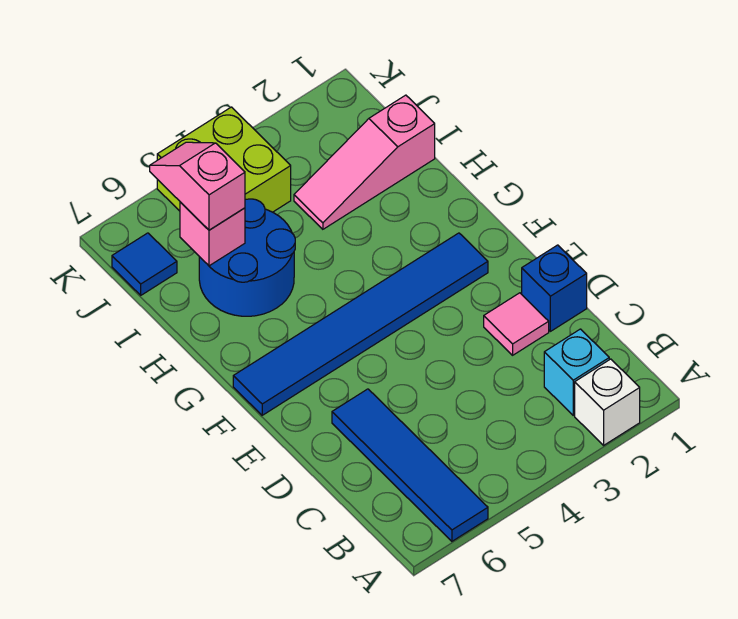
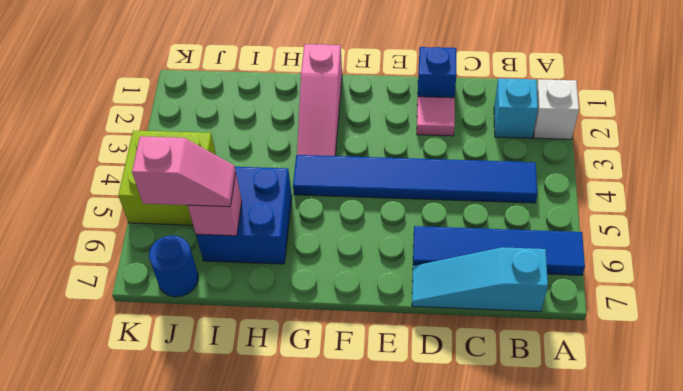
none -> cyan 1x3 slope [412,247,548,312]
blue 1x6 tile [233,233,488,415] -> blue 1x6 tile turned to [293,155,537,203]
blue 2x2 round brick [199,199,295,316] -> blue 2x2 brick [196,167,292,264]
pink 1x3 slope [294,95,435,229] -> pink 1x3 slope moved to [297,44,342,156]
pink 1x2 slope [150,142,245,230] -> pink 1x2 slope turned to [132,136,236,207]
blue 1x1 tile [112,233,177,295] -> blue 1x1 round brick [149,236,198,297]

